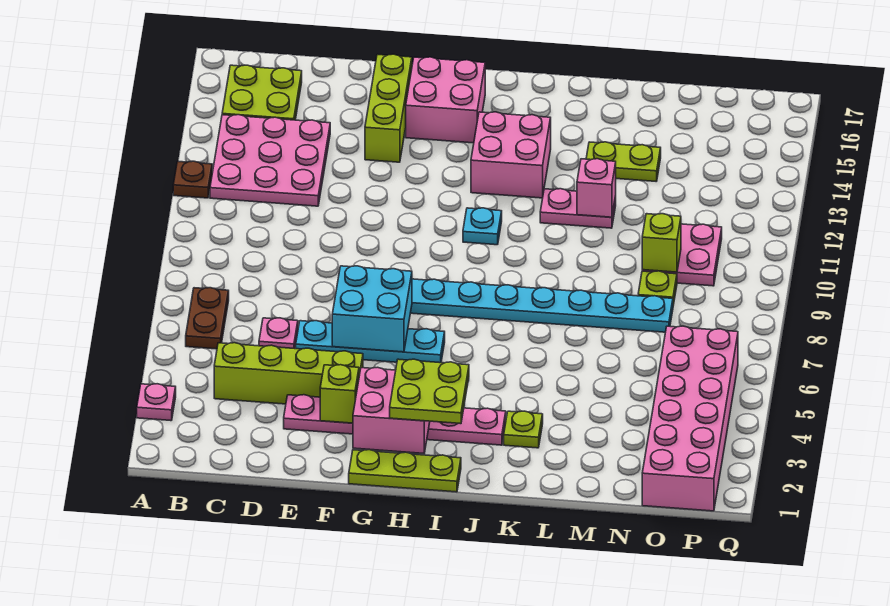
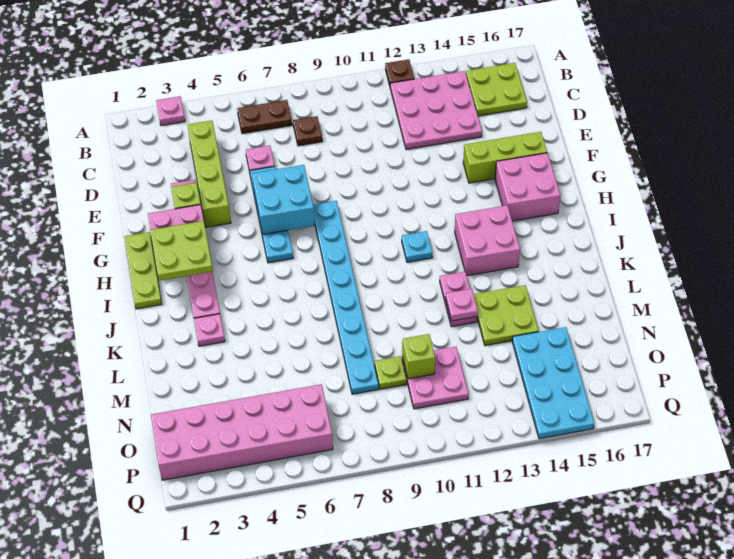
none -> brown 1x1 plate [293,116,322,146]
lime 1x1 plate [504,411,543,448] -> pink 1x1 plate [194,314,225,346]
pink 1x1 brick [577,159,616,217] -> pink 1x1 plate [446,289,478,321]
lime 1x2 plate [586,142,661,181] -> lime 2x2 plate [474,285,539,346]
none -> cyan 2x4 plate [512,327,594,439]

